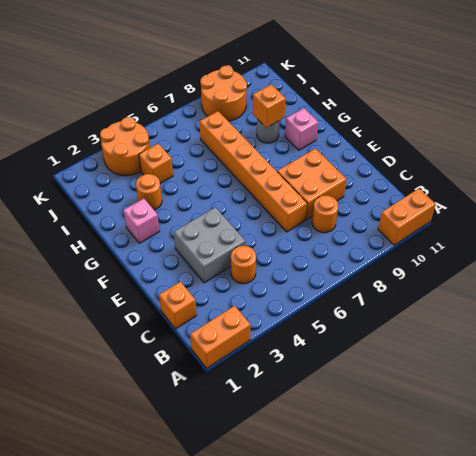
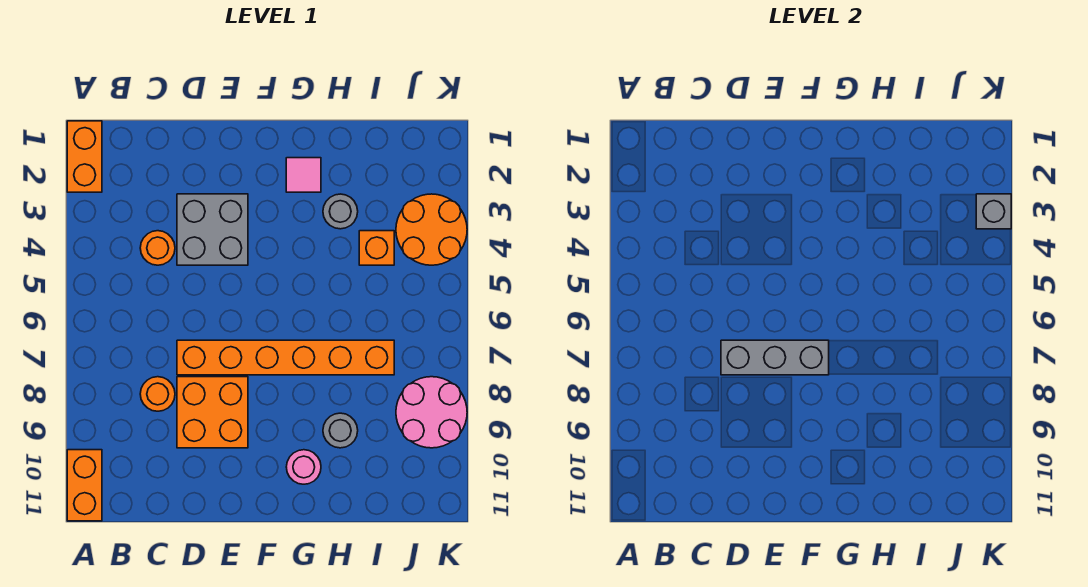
orange 1x1 brick [159,282,197,329] -> none
none -> grey 1x3 brick [721,340,829,375]
pink 1x1 brick [124,199,160,243] -> pink 1x1 tile [286,158,321,192]
pink 1x1 brick [285,108,318,150] -> pink 1x1 round brick [286,450,321,484]
orange 1x1 round brick [136,174,162,210] -> grey 1x1 round brick [323,194,358,229]
orange 1x1 brick [253,84,286,128] -> none
orange 2x2 round brick [200,66,247,121] -> pink 2x2 round brick [396,377,467,448]
none -> grey 1x1 brick [976,194,1011,229]

